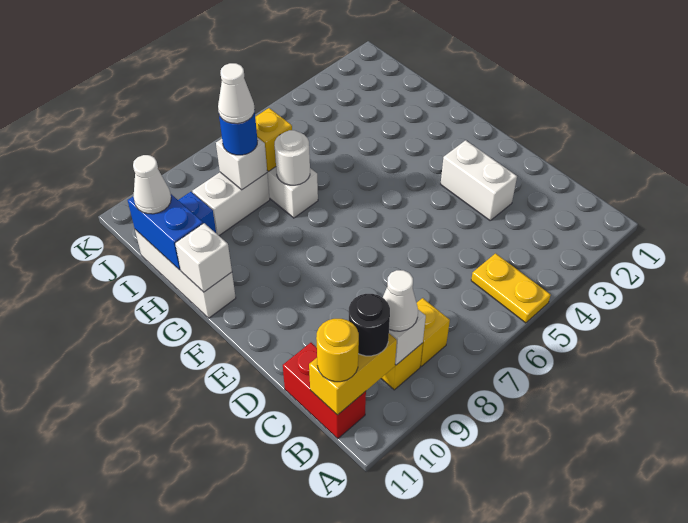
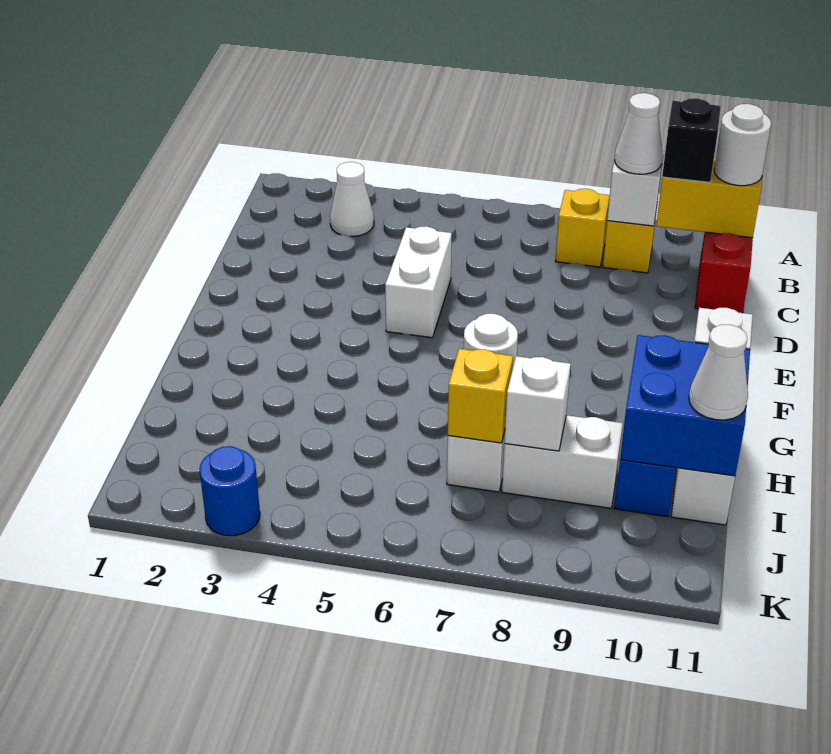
yellow 1x2 plate [471,253,551,323] -> none
black 1x1 round brick [349,294,390,356] -> black 1x1 brick [662,98,721,182]
yellow 1x1 round brick [316,319,359,382] -> white 1x1 round brick [714,104,771,186]
white 1x2 brick [441,140,517,220] -> white 1x2 brick moved to [385,226,452,338]
blue 1x2 brick [128,194,203,270] -> blue 2x2 brick [620,335,750,476]
blue 1x1 round brick [219,110,257,155] -> blue 1x1 round brick moved to [199,446,260,536]
white 1x1 cone [218,63,255,124] -> white 1x1 cone moved to [330,162,374,236]

